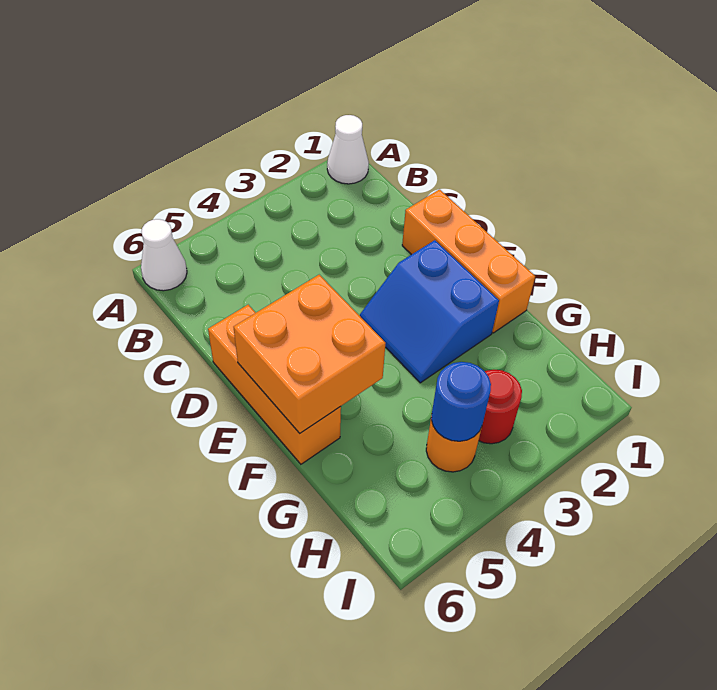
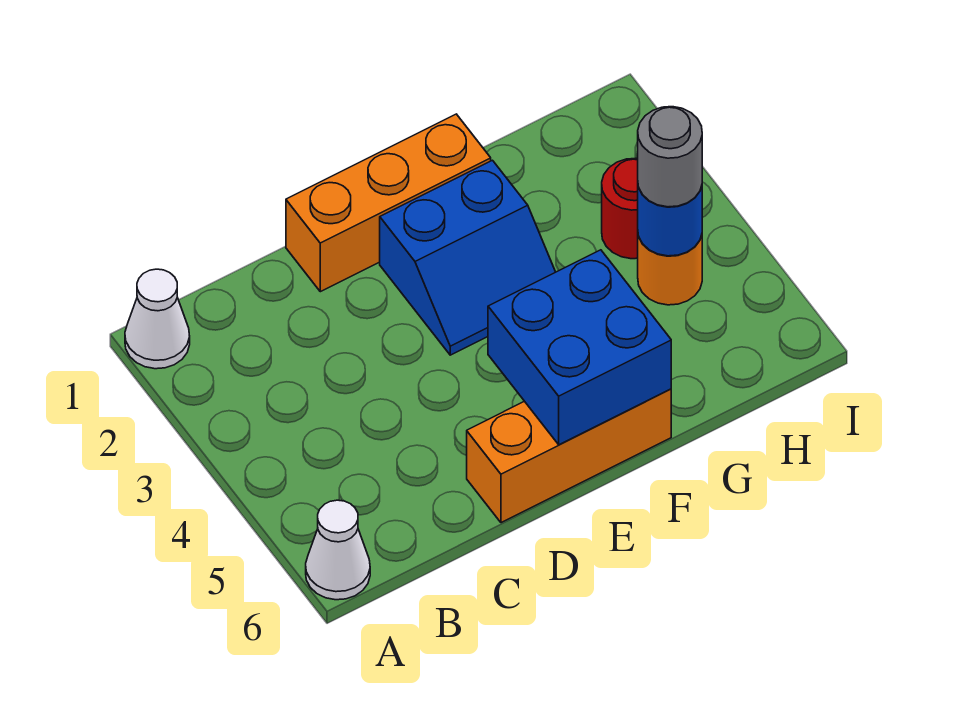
orange 2x2 brick [234,275,386,433] -> blue 2x2 brick [488,250,671,445]
none -> grey 1x1 round brick [638,107,702,207]

